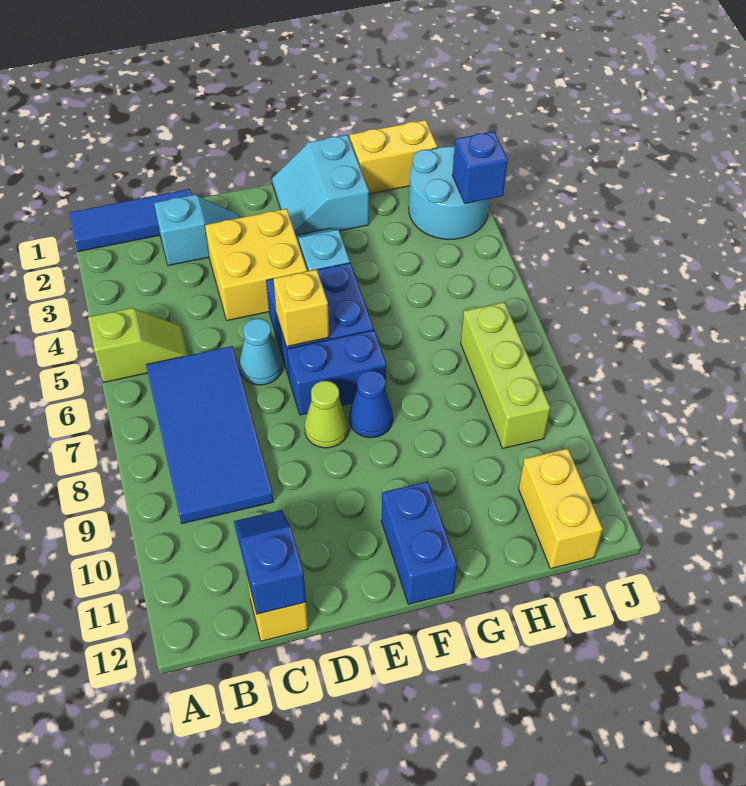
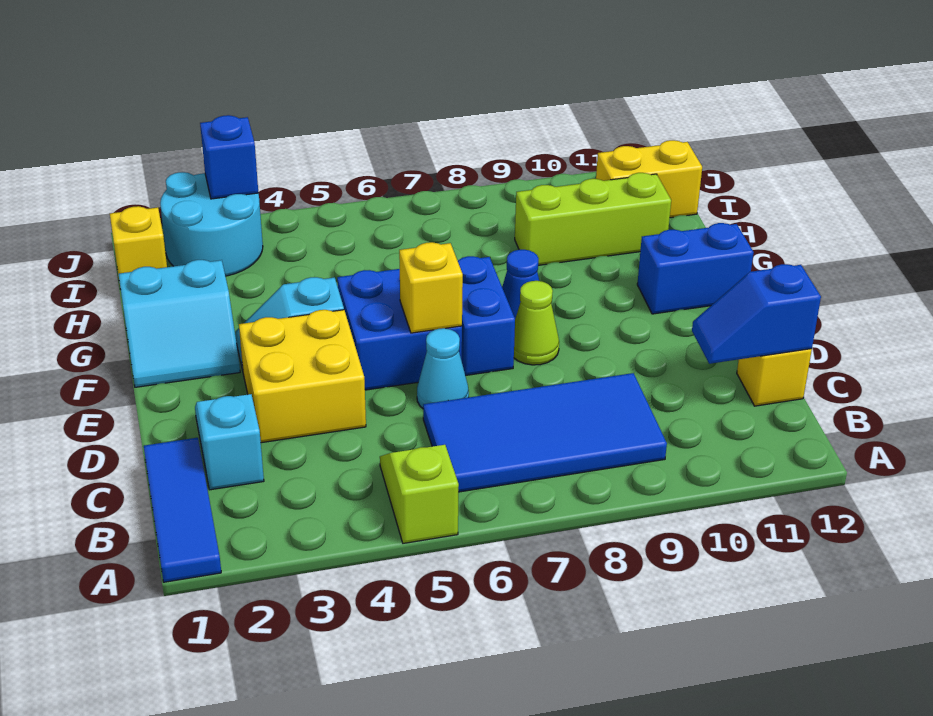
yellow 1x2 brick [350,120,437,194] -> yellow 1x1 brick [110,206,167,274]
lime 1x3 brick [461,302,550,448] -> lime 1x3 brick moved to [515,173,671,265]

